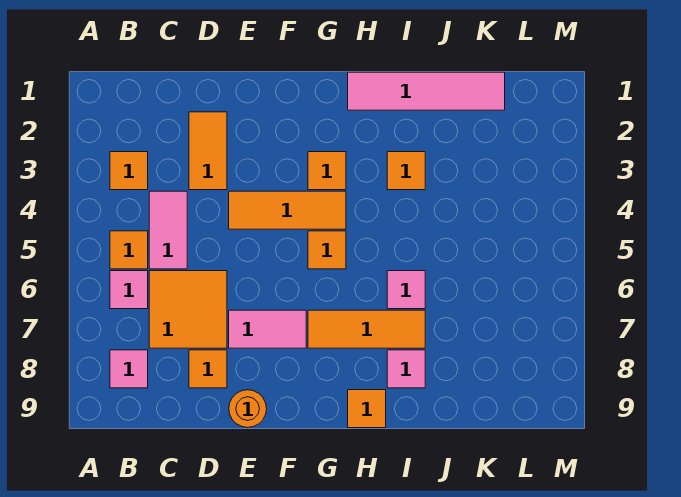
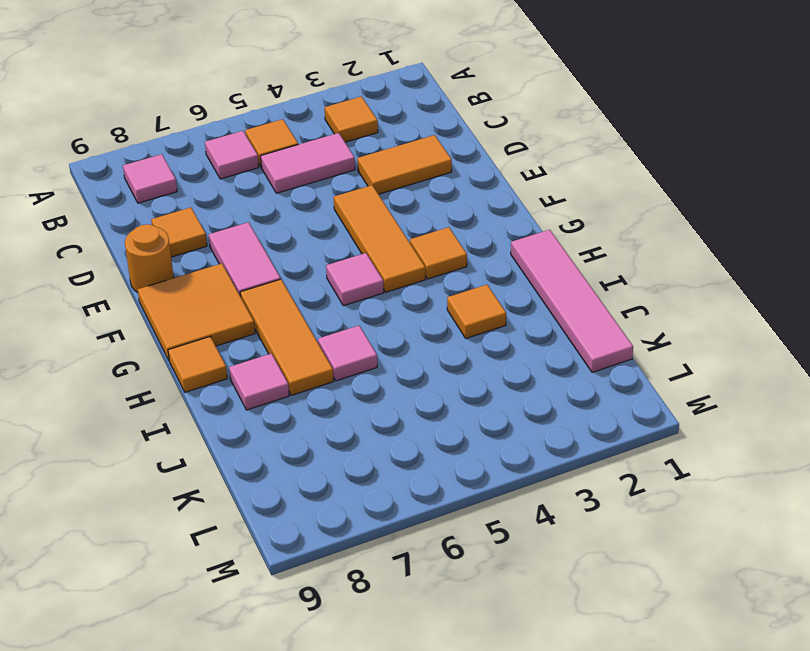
orange 2x2 tile [149,271,227,348] -> orange 2x2 tile moved to [138,264,255,360]
orange 1x1 tile [308,231,346,269] -> pink 1x1 tile [326,253,384,306]

